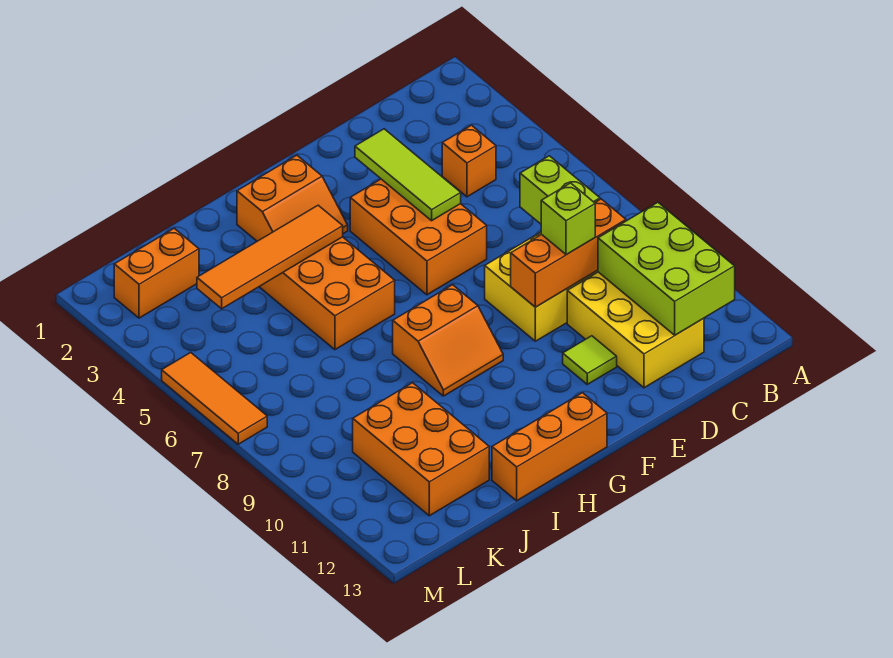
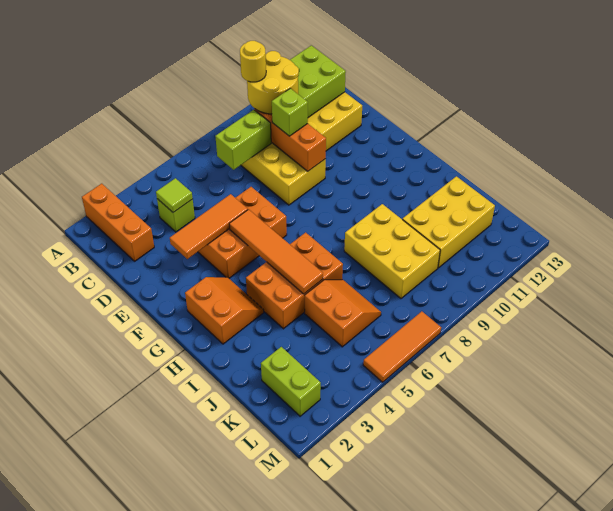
none -> yellow 2x2 round brick [247,51,299,114]
none -> yellow 1x1 round brick [240,41,266,82]
orange 1x1 brick [442,125,496,197] -> lime 1x1 brick [157,199,195,232]
lime 1x3 tile [355,129,461,221] -> orange 1x3 tile [170,194,248,259]
lime 1x1 tile [563,336,617,384] -> lime 1x1 tile moved to [156,178,193,213]
orange 2x2 slope [393,285,503,396] -> orange 2x2 slope moved to [305,280,381,347]
orange 1x3 brick [492,393,607,501] -> orange 1x3 brick moved to [82,184,154,261]
orange 1x4 tile [197,205,343,309] -> orange 1x4 tile moved to [229,209,323,294]
none -> yellow 2x3 brick [344,204,440,298]
orange 2x3 brick [353,383,489,516] -> yellow 2x3 brick [402,176,495,268]
orange 1x2 brick [114,228,199,318] -> lime 1x2 brick [261,347,321,416]

